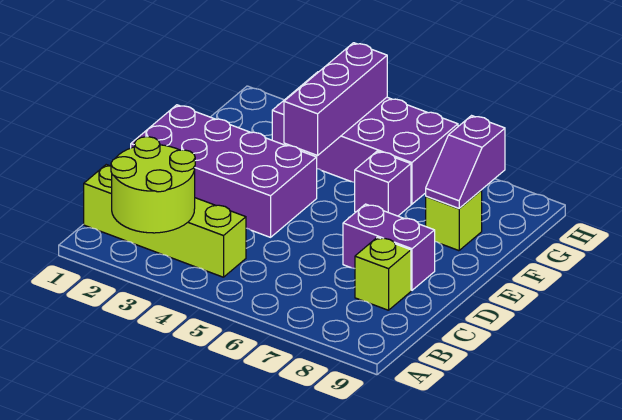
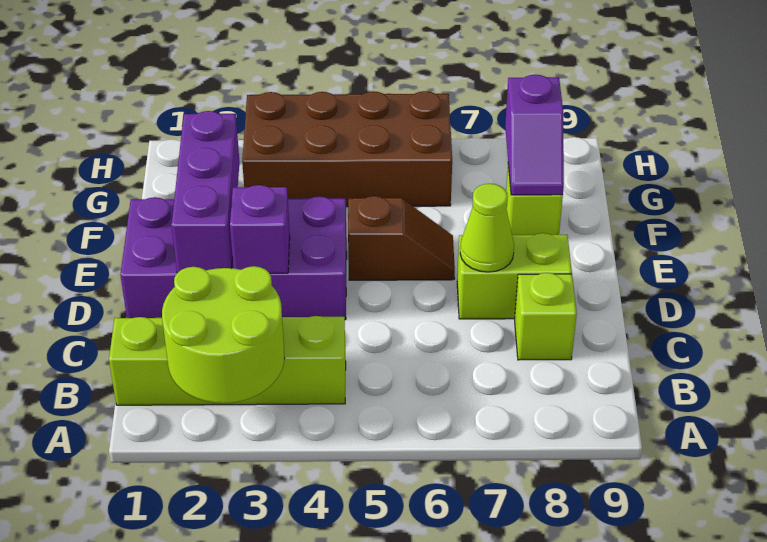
purple 1x2 brick [343,204,435,290] -> lime 1x2 brick [457,233,572,319]
none -> lime 1x1 cone [460,184,514,272]
none -> brown 1x2 slope [348,196,455,280]
purple 1x3 brick [284,43,387,155] -> purple 1x3 brick moved to [172,111,240,273]
purple 1x1 brick [355,151,411,216] -> purple 1x1 brick moved to [230,185,290,273]
purple 2x4 brick [272,72,458,204] -> brown 2x4 brick [242,91,452,207]

